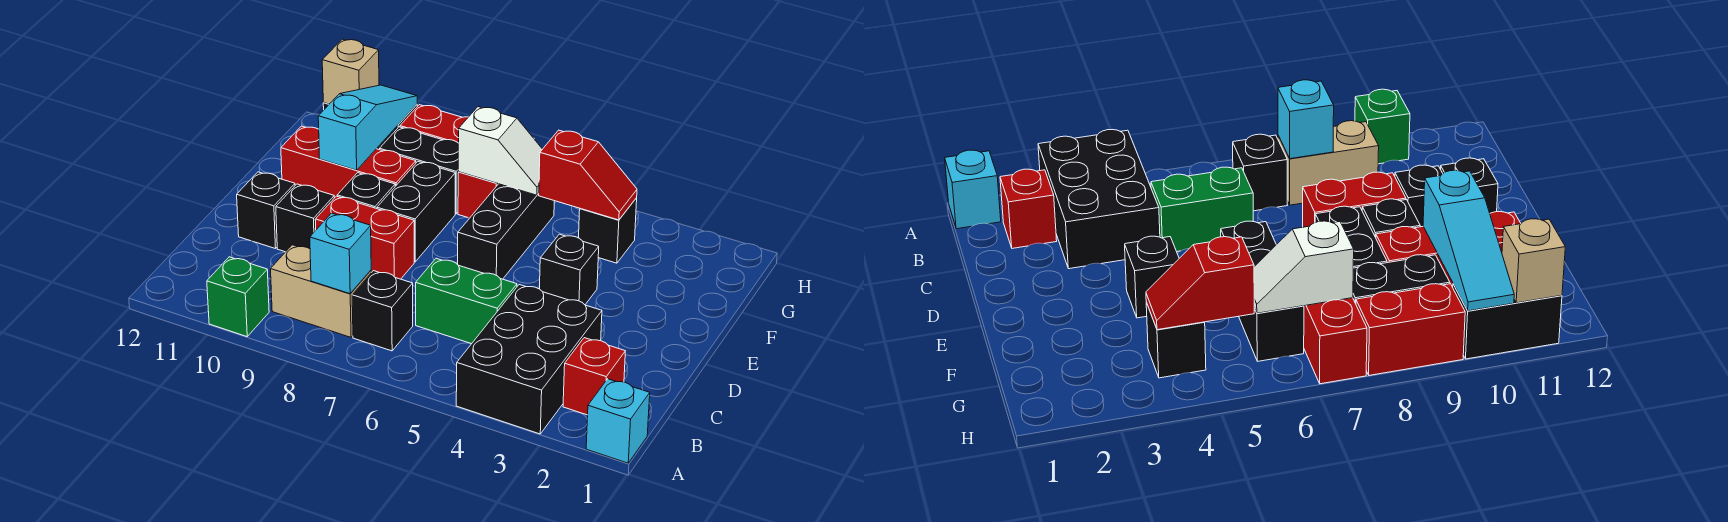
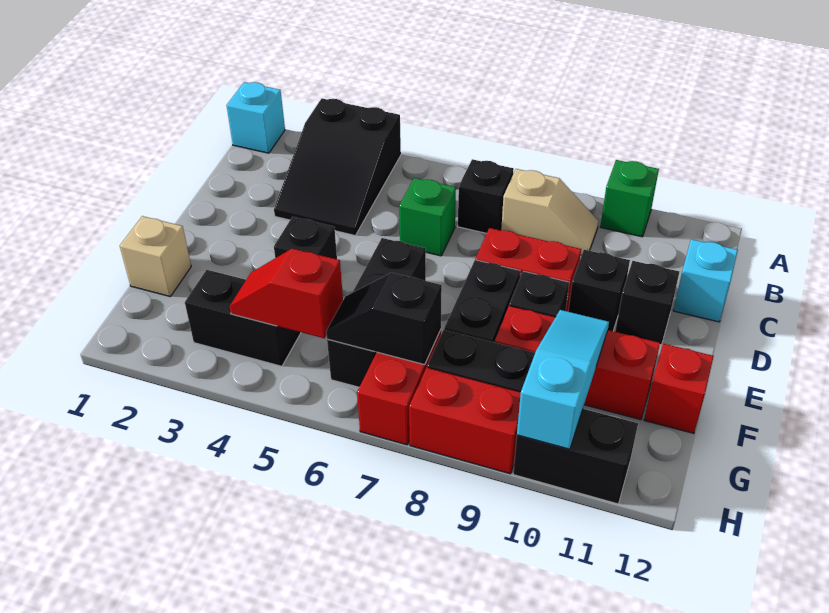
black 2x3 brick [456,285,602,434] -> black 2x3 slope [274,98,401,236]
red 1x1 brick [563,338,625,415] -> red 1x1 brick moved to [644,344,714,433]
tan 1x2 brick [271,245,371,337] -> tan 1x2 slope [501,169,599,255]
cyan 1x1 brick [310,213,371,294] -> cyan 1x1 brick moved to [673,239,738,322]
green 1x2 brick [416,258,517,344] -> green 1x1 brick [399,178,456,256]
cyan 1x3 slope [318,85,417,170] -> cyan 1x3 slope turned to [517,310,609,449]
black 1x1 brick [579,198,637,263] -> black 1x2 brick [185,270,301,366]
white 1x2 slope [458,107,542,195] -> black 1x2 slope [326,273,442,365]
tan 1x1 brick [322,39,379,104] -> tan 1x1 brick moved to [120,216,191,296]

